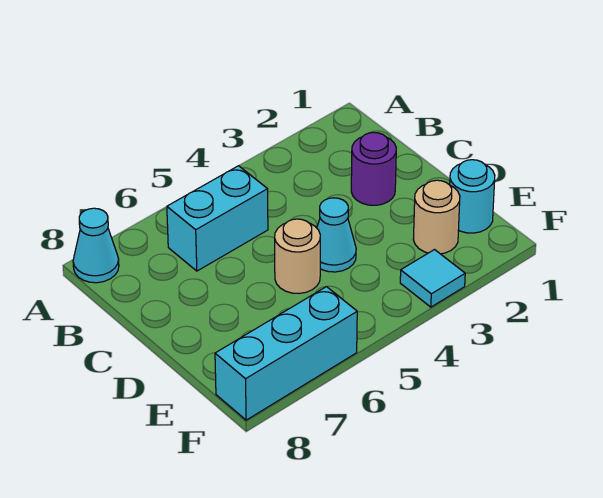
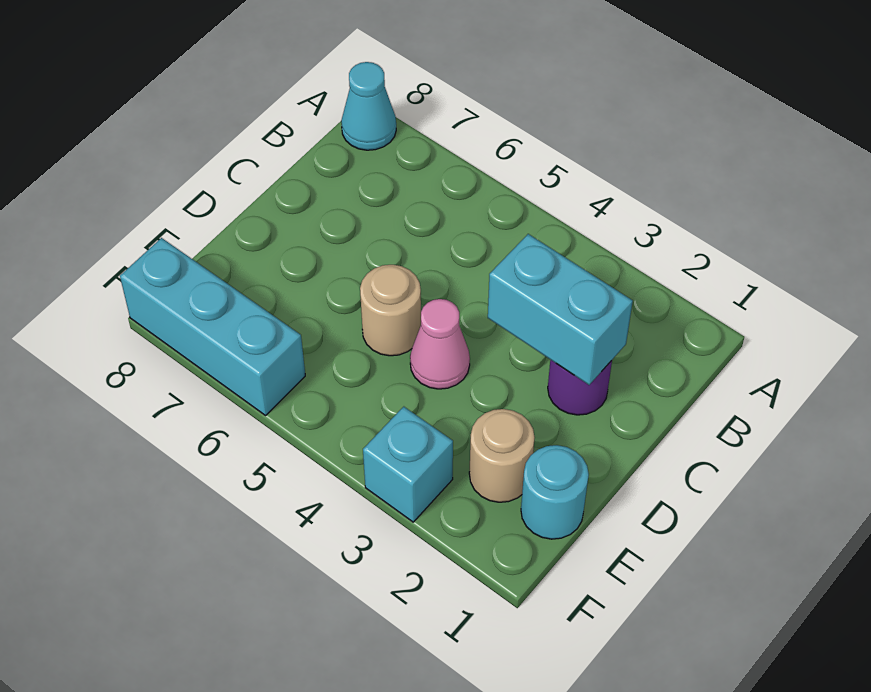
cyan 1x2 brick [167,166,268,271] -> cyan 1x2 brick moved to [488,234,633,385]
cyan 1x1 cone [317,198,356,272] -> pink 1x1 cone [410,299,470,389]
cyan 1x1 tile [400,250,465,307] -> cyan 1x1 brick [363,407,453,522]

